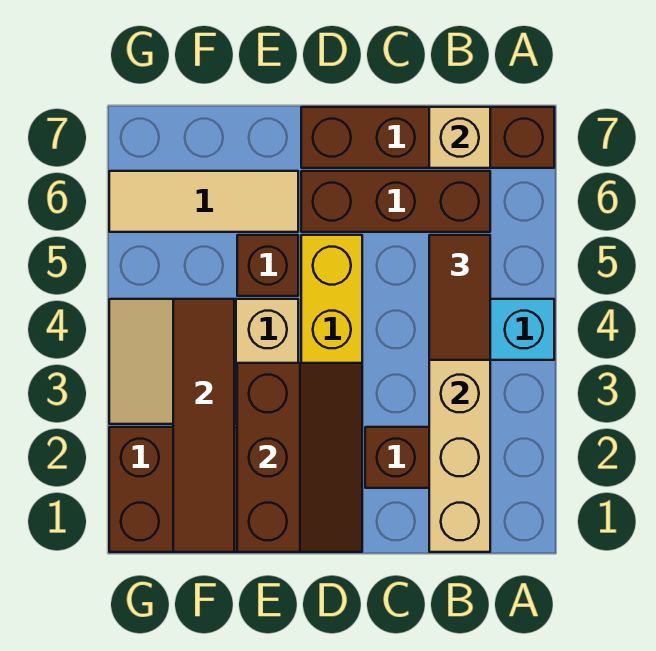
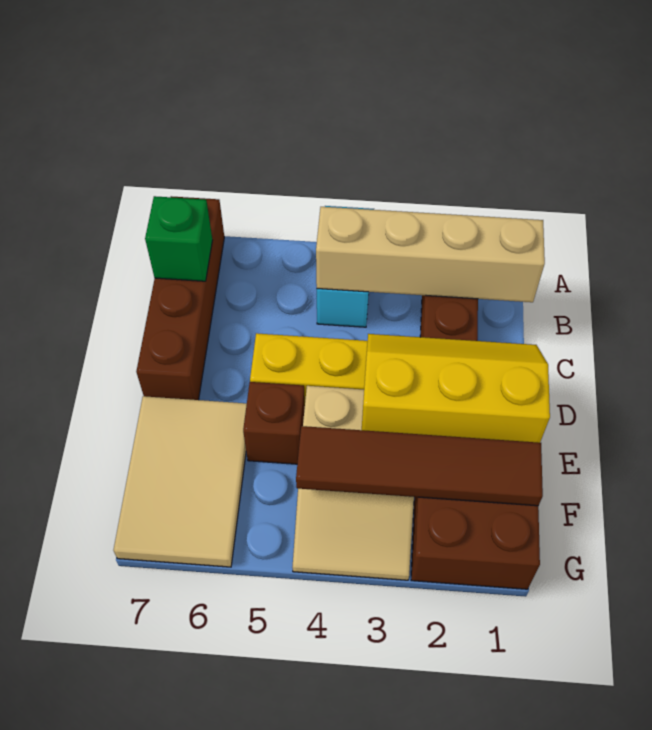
brown 1x2 tile [429,235,490,360] -> none
brown 1x3 brick [301,171,490,232] -> none
tan 1x1 brick [429,107,490,168] -> green 1x1 brick [145,196,213,281]
brown 2x3 slope [237,363,362,552] -> yellow 2x3 slope [362,334,550,443]
tan 1x3 tile [109,171,298,232] -> tan 2x3 tile [114,396,247,567]

